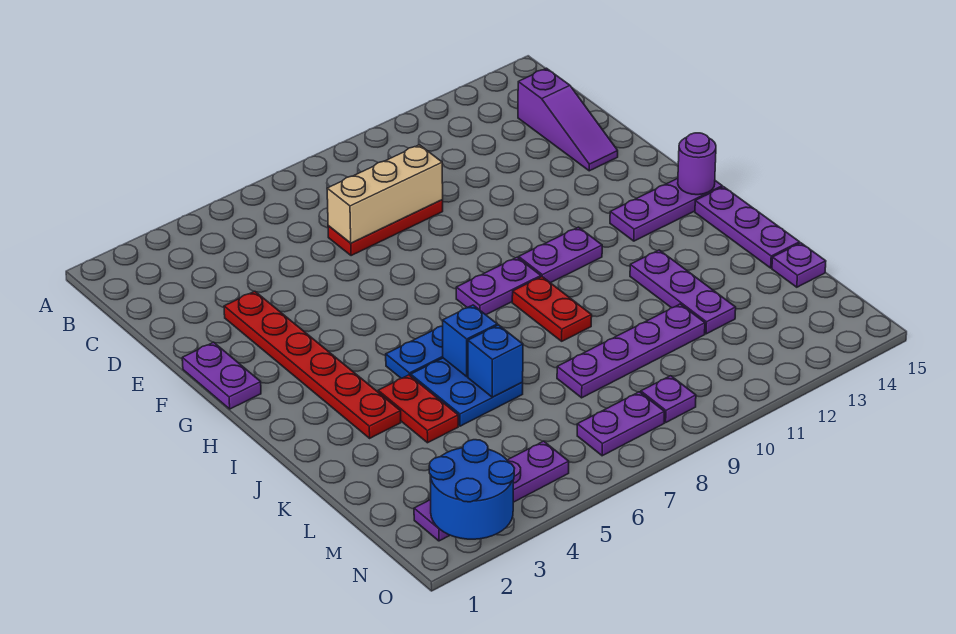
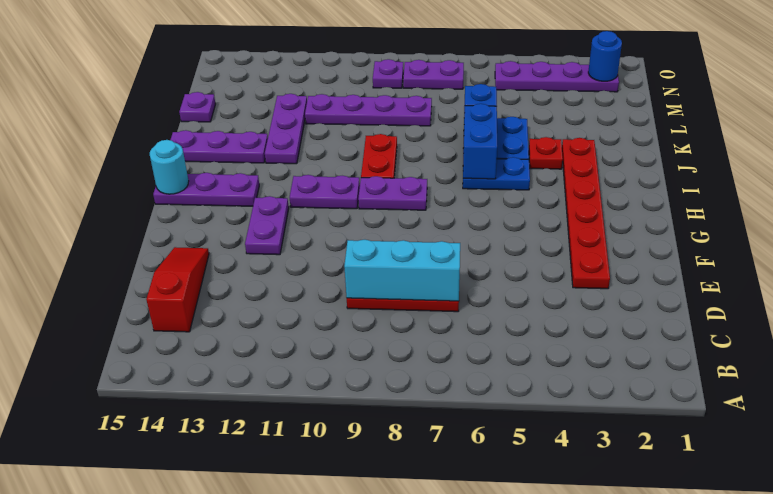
purple 1x3 slope [518,68,618,171] -> red 1x3 slope [146,247,209,332]
tan 1x3 brick [327,145,443,243] -> cyan 1x3 brick [344,240,460,301]
purple 1x2 plate [182,342,261,409] -> purple 1x2 plate moved to [245,196,289,255]
purple 1x1 round brick [678,133,716,195] -> cyan 1x1 round brick [150,140,189,194]
purple 1x3 plate [695,187,800,268] -> purple 1x3 plate turned to [170,130,268,163]
red 1x2 plate [378,375,458,443] -> red 1x1 plate [529,137,563,169]
blue 1x1 brick [443,305,497,377] -> blue 1x2 brick [463,104,497,179]
blue 2x2 round brick [429,440,515,539] -> blue 1x1 round brick [588,31,622,81]

